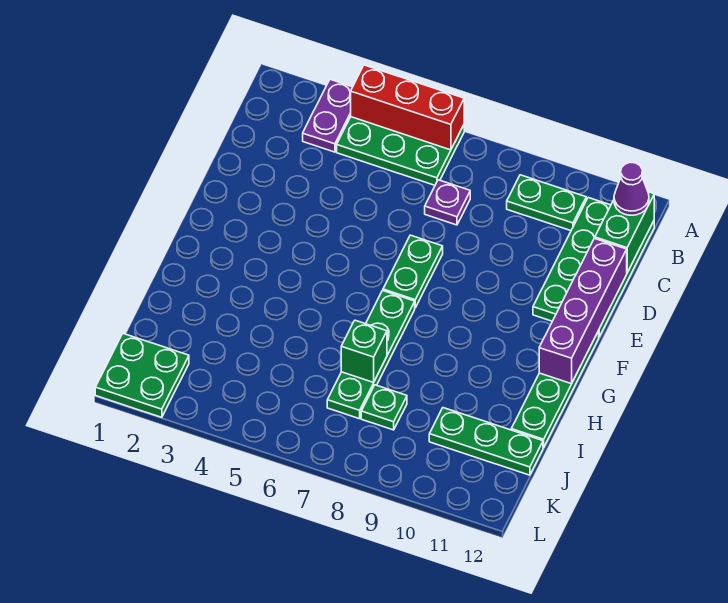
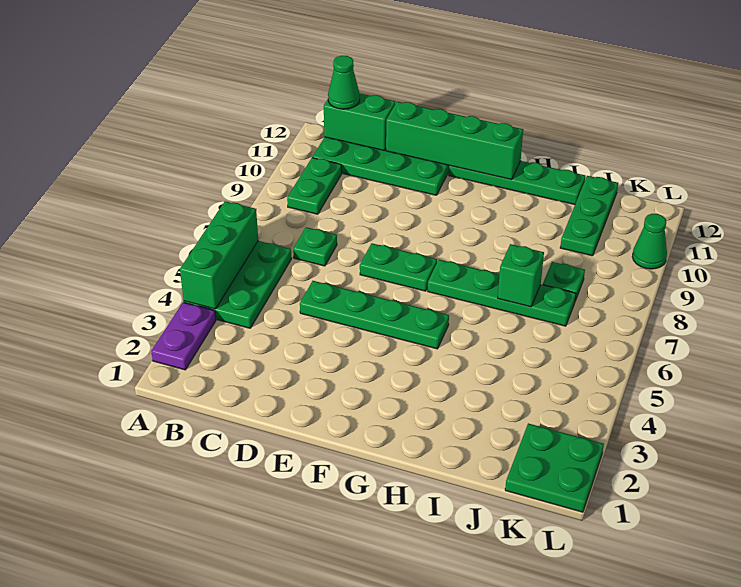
purple 1x2 plate [303,79,352,152] -> purple 1x2 plate turned to [151,302,216,370]
red 1x3 brick [351,65,464,150] -> green 1x3 brick [180,201,258,309]
purple 1x1 cone [614,162,649,215] -> green 1x1 cone [328,56,360,109]
purple 1x1 plate [425,180,470,225] -> green 1x1 plate [293,227,337,266]
none -> green 1x4 plate [300,281,449,349]
purple 1x4 brick [539,238,627,384] -> green 1x4 brick [386,102,523,179]
none -> green 1x1 cone [632,214,667,269]

